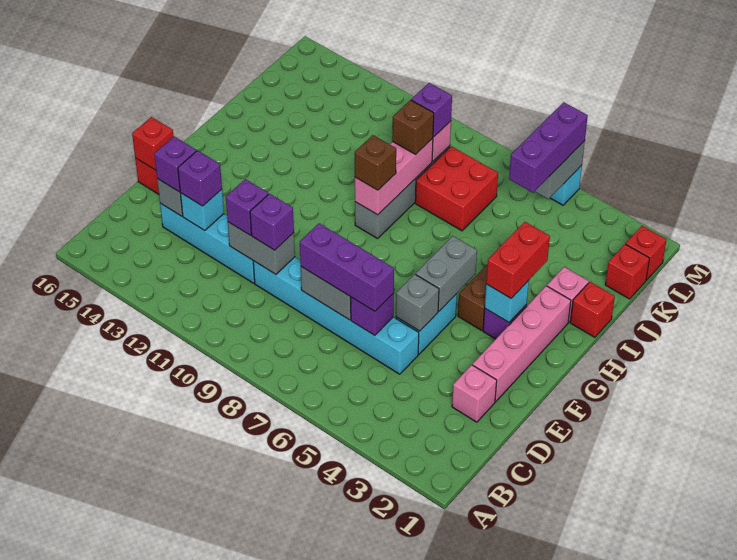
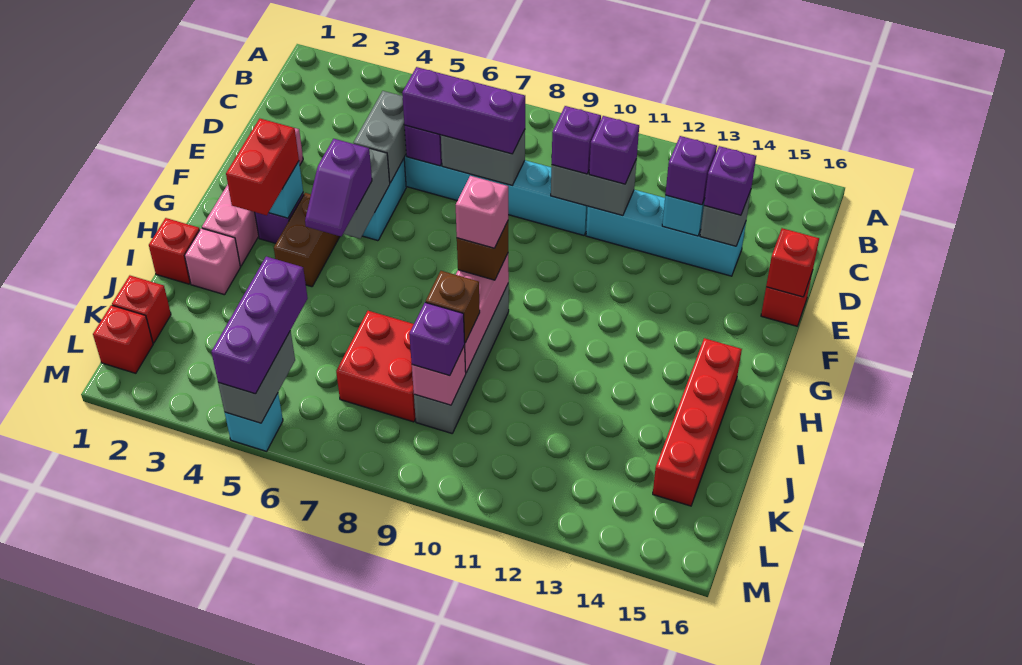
pink 1x1 brick [452,365,497,422] -> pink 1x1 brick moved to [456,176,508,248]
grey 1x1 brick [396,274,439,331] -> grey 1x2 brick [354,91,406,183]
none -> purple 1x2 slope [305,139,372,236]
none -> red 1x4 brick [653,338,742,506]

